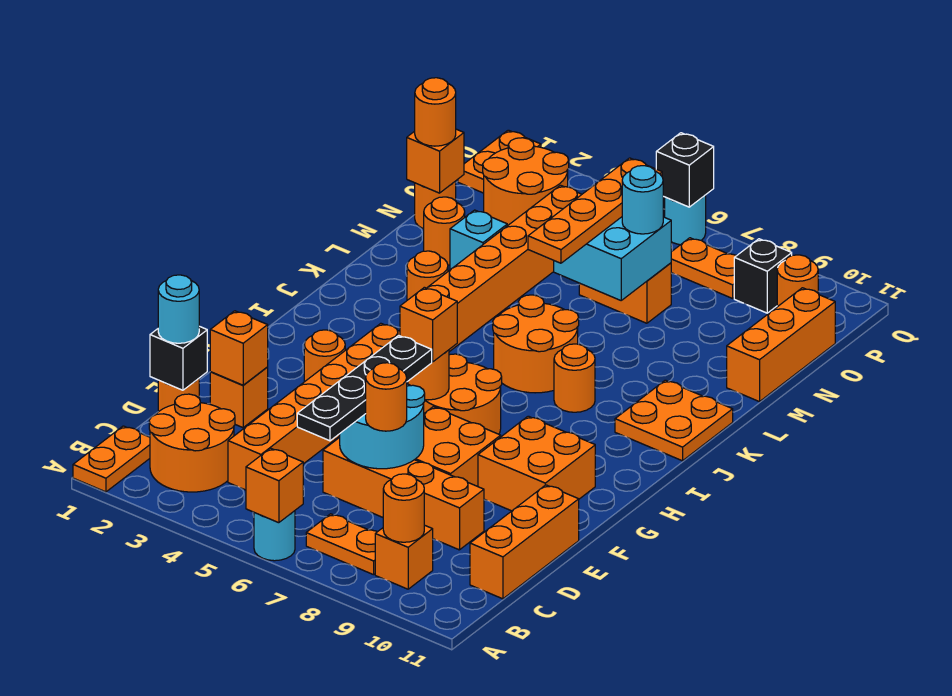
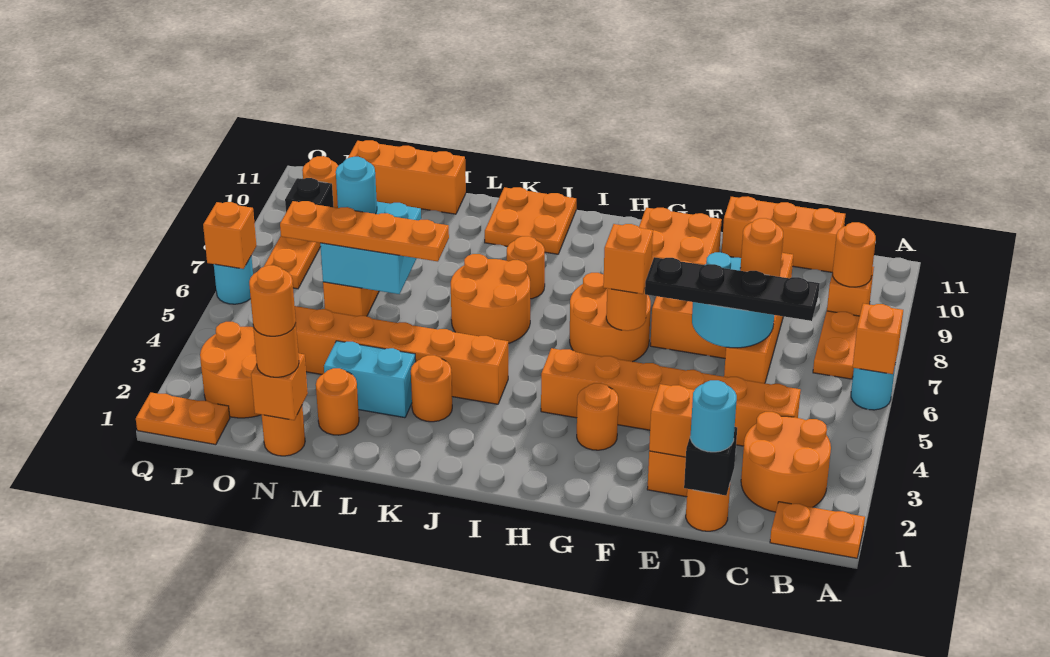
cyan 1x1 brick [450,210,507,270] -> cyan 1x2 brick [324,341,416,418]
none -> orange 1x1 round brick [249,265,296,336]
black 1x1 brick [656,133,714,207] -> orange 1x1 brick [203,202,256,269]

